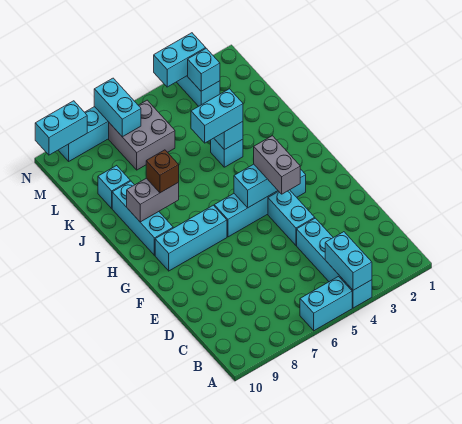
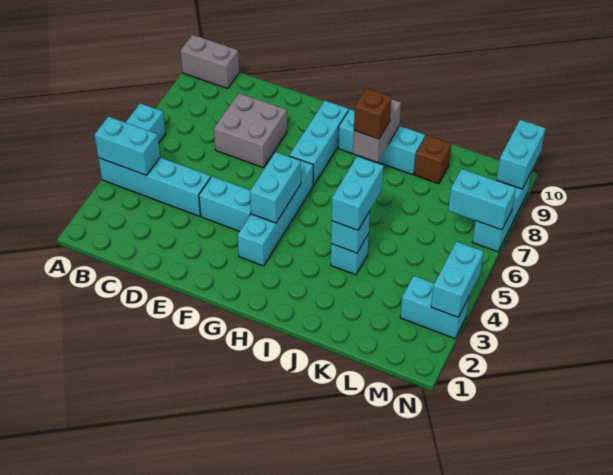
grey 1x2 brick [254,136,300,194] -> grey 1x2 brick moved to [180,35,239,89]
cyan 1x1 brick [98,165,130,208] -> brown 1x1 brick [414,135,451,184]
grey 2x2 brick [109,100,175,170] -> grey 2x2 brick moved to [214,93,287,167]
cyan 1x1 brick [188,48,220,91] -> none

